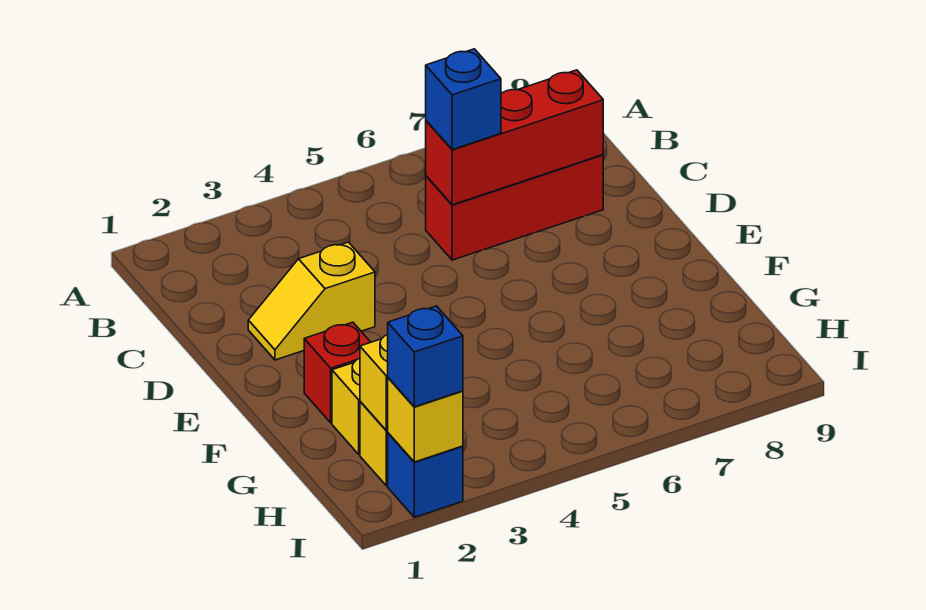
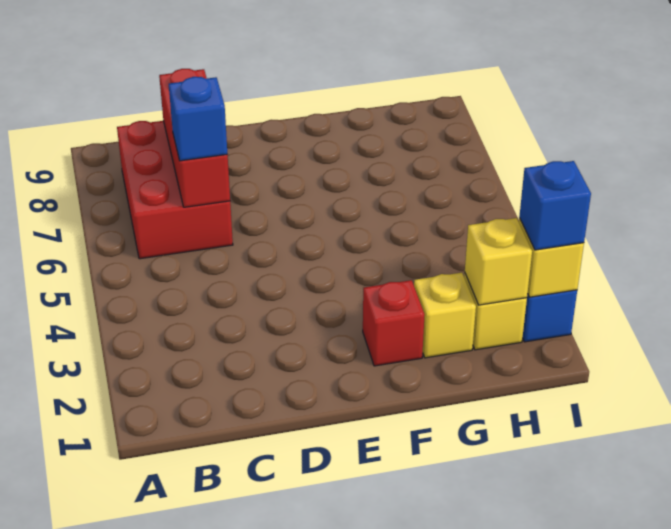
red 1x3 brick [426,155,603,260] -> red 2x3 brick [117,121,233,259]
yellow 1x2 slope [248,242,375,360] -> none

